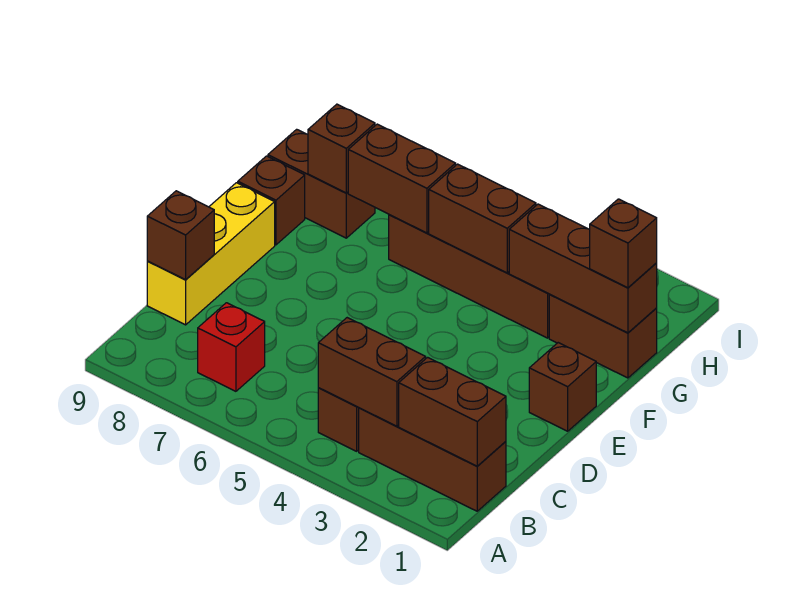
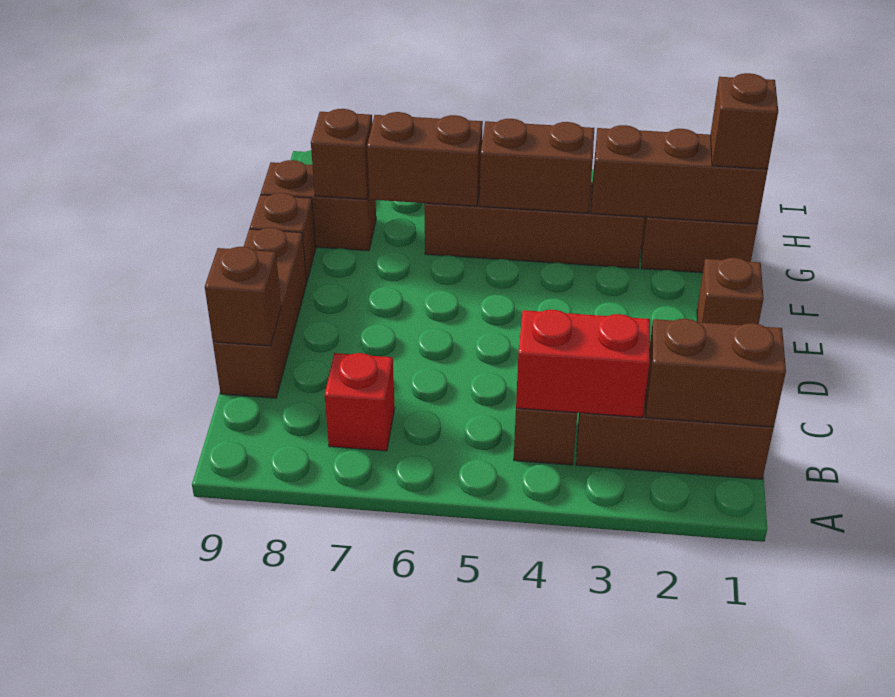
brown 1x2 brick [318,318,426,426] -> red 1x2 brick [516,310,650,417]
yellow 1x3 brick [147,183,275,325] -> brown 1x3 brick [213,228,307,398]

